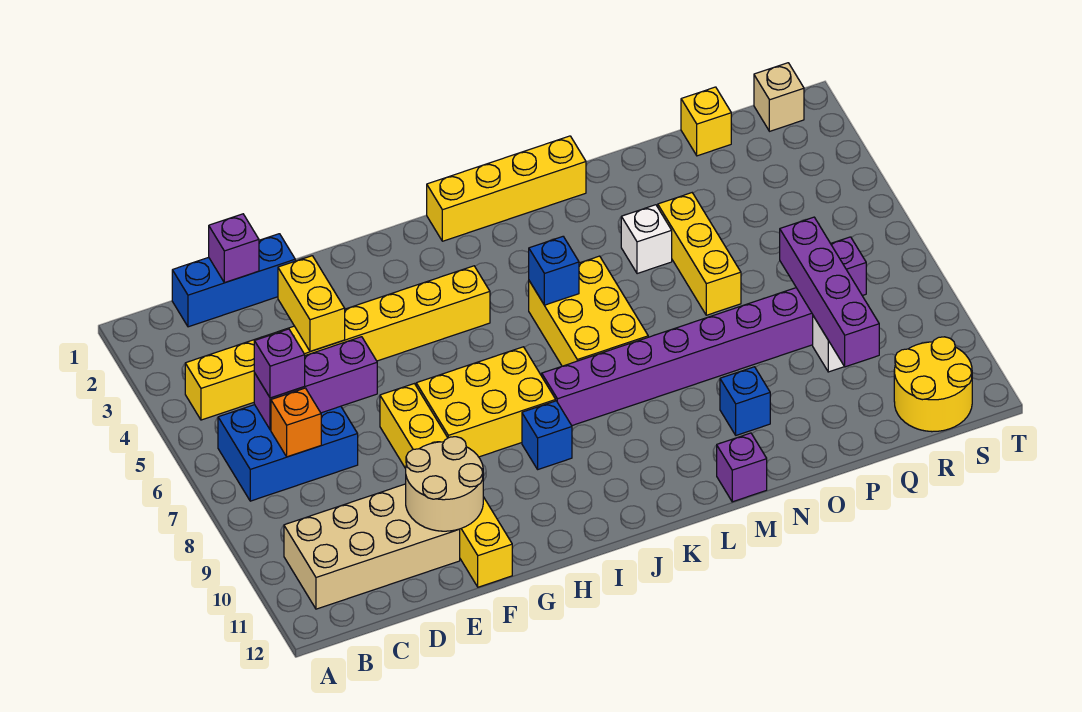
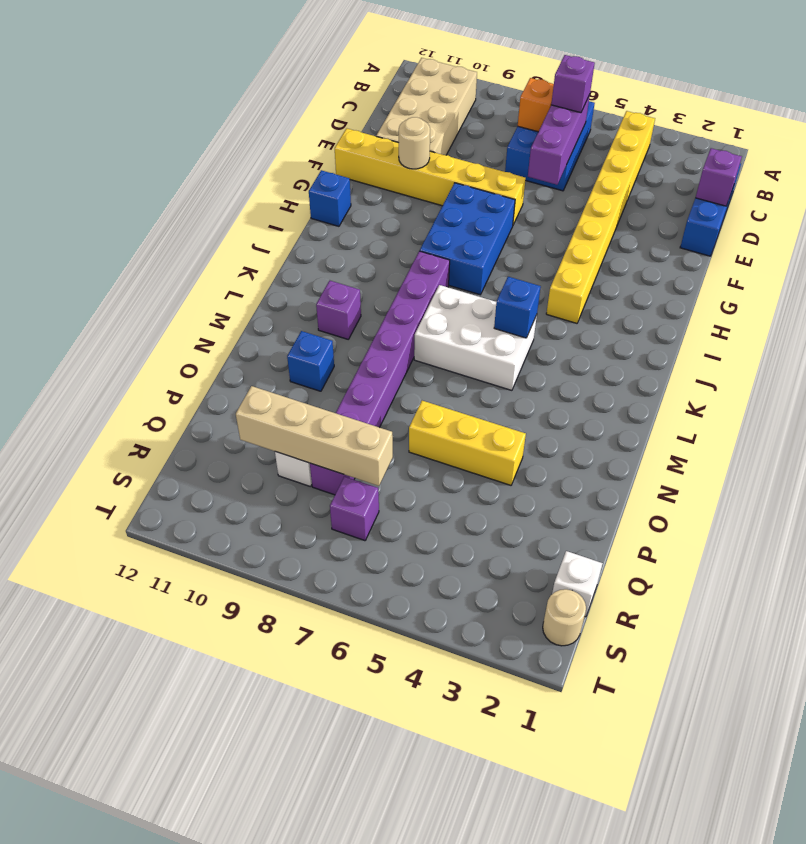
yellow 1x2 brick [278,256,345,352] -> none
tan 2x2 round brick [406,437,483,531] -> tan 1x1 round brick [399,117,430,169]
yellow 2x3 brick [416,347,556,457] -> blue 2x3 brick [420,183,515,295]
blue 1x1 brick [522,401,572,469] -> blue 1x1 brick moved to [309,170,351,226]
yellow 1x4 brick [427,136,586,241] -> none
yellow 2x3 brick [529,256,648,366] -> white 2x3 brick [414,285,537,390]
purple 1x1 brick [717,433,767,502] -> purple 1x1 brick moved to [316,281,361,339]
white 1x1 brick [621,205,672,274] -> white 1x1 brick moved to [552,551,603,617]
yellow 1x1 brick [681,87,731,156] -> none
purple 1x4 brick [780,217,879,367] -> tan 1x4 brick [236,386,393,486]
yellow 2x2 round brick [894,337,972,432] -> none
tan 1x1 brick [754,63,804,131] -> tan 1x1 round brick [543,589,586,646]

